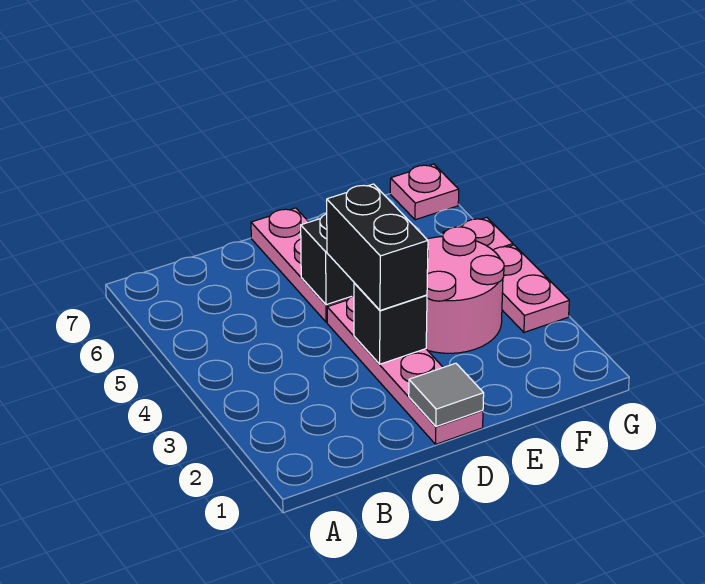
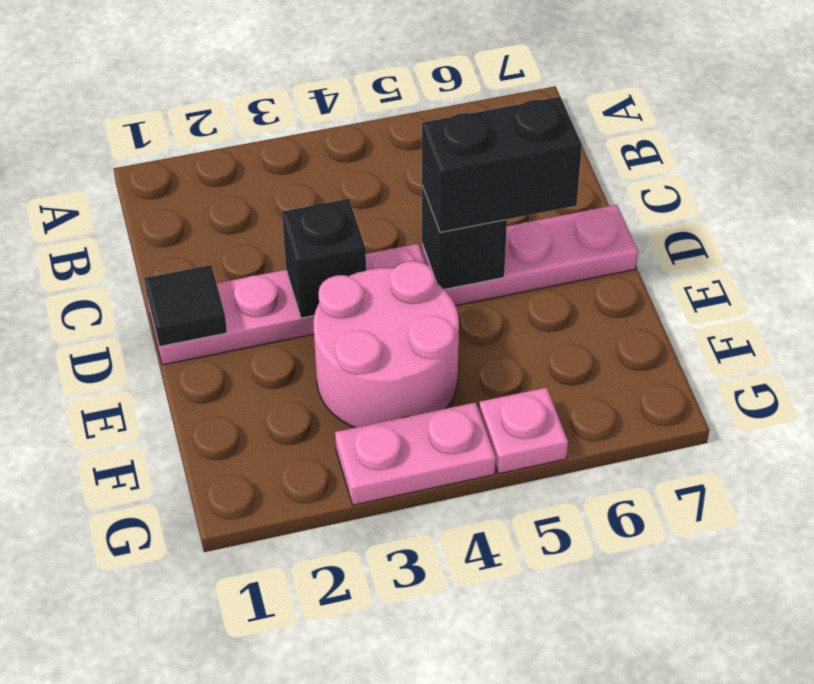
grey 1x1 tile [409,363,484,426] -> black 1x1 tile [144,265,227,347]
black 1x2 brick [327,184,428,310] -> black 1x2 brick moved to [422,97,582,232]
pink 1x1 plate [390,164,459,220] -> none

